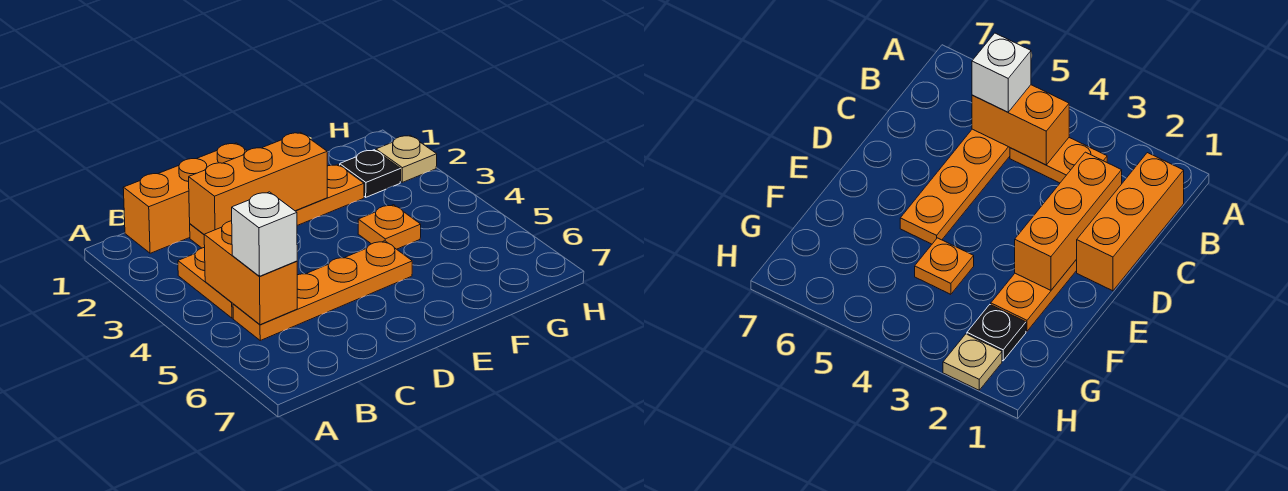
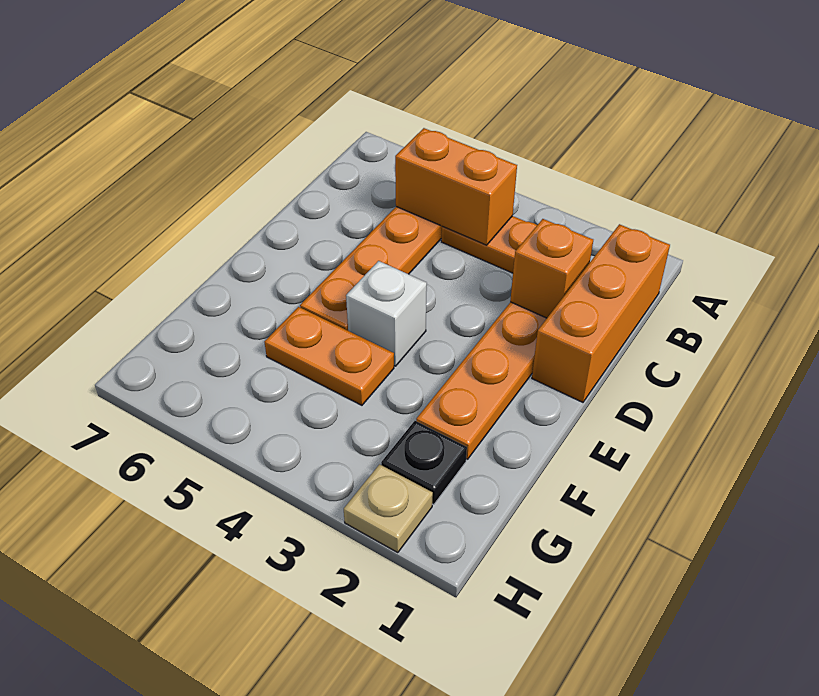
white 1x1 brick [232,192,297,276] -> white 1x1 brick moved to [346,261,427,366]
orange 1x3 brick [189,132,327,234] -> orange 1x1 brick [510,219,593,318]
orange 1x1 plate [358,205,421,249] -> orange 1x2 plate [265,307,394,405]

